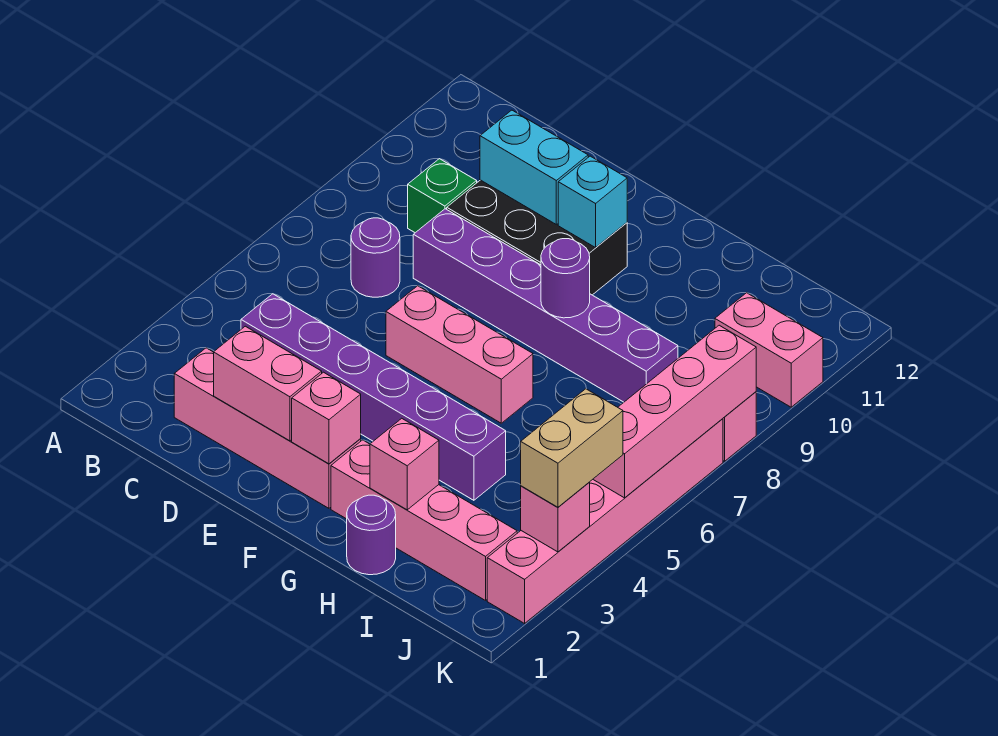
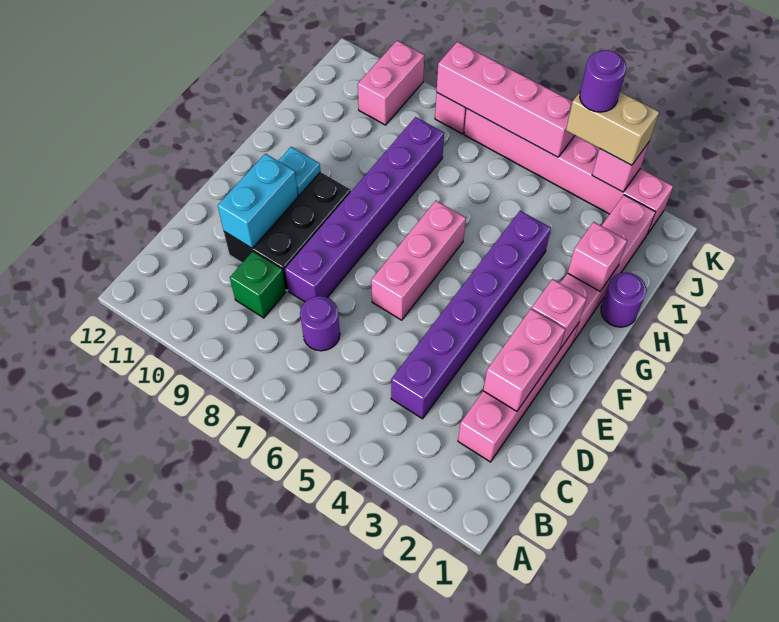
cyan 1x1 brick [558,156,627,248] -> cyan 1x1 plate [278,147,320,196]
purple 1x1 round brick [541,239,590,318] -> purple 1x1 round brick moved to [580,50,626,112]

